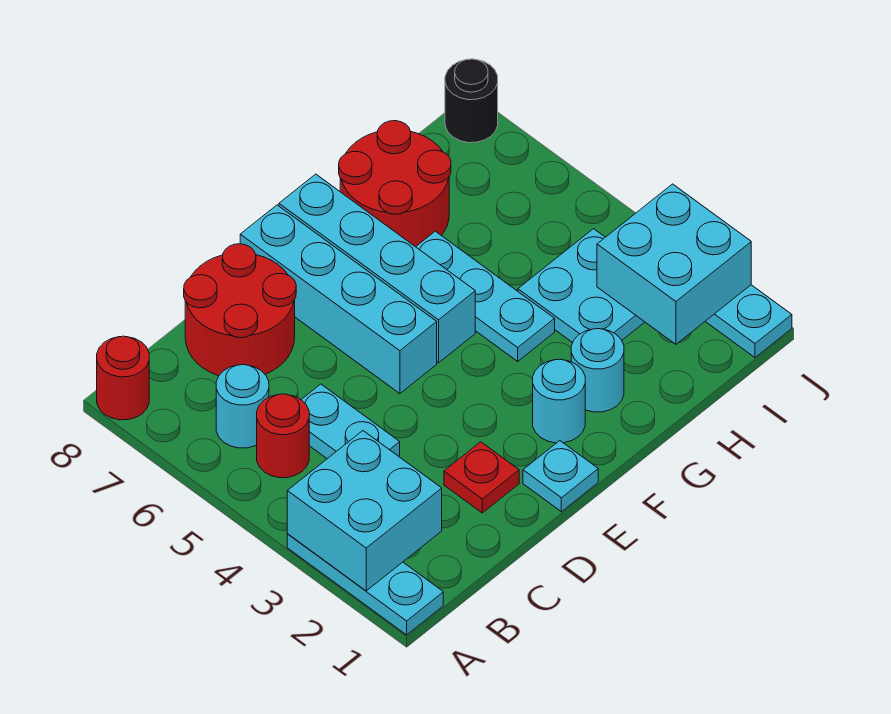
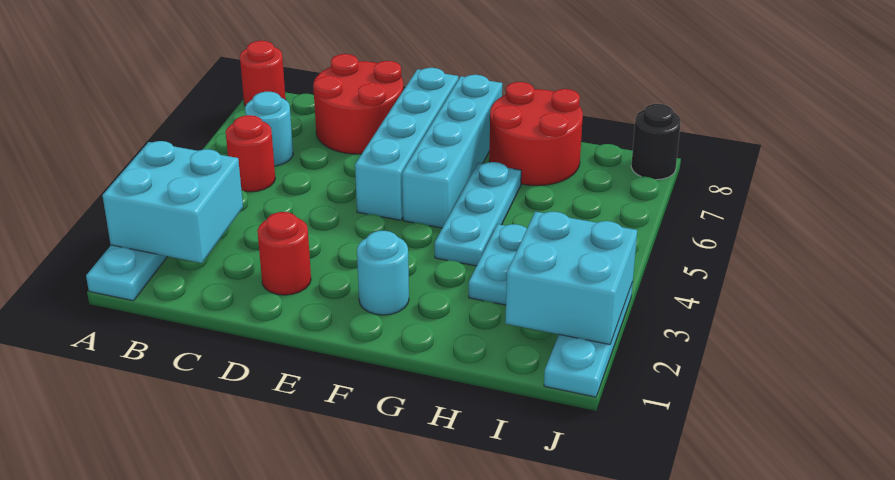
cyan 1x2 plate [301,384,400,459] -> none
red 1x1 plate [444,442,519,513] -> red 1x1 round brick [257,212,311,295]
cyan 1x1 plate [523,441,598,512] -> none
cyan 1x1 round brick [571,329,624,412] -> none

